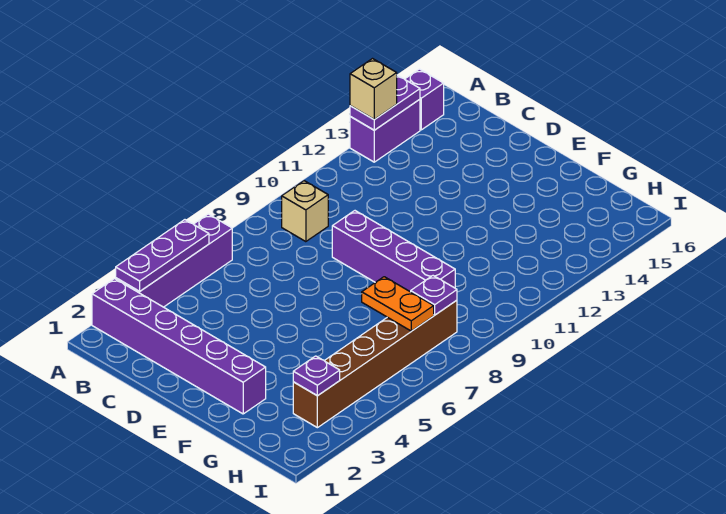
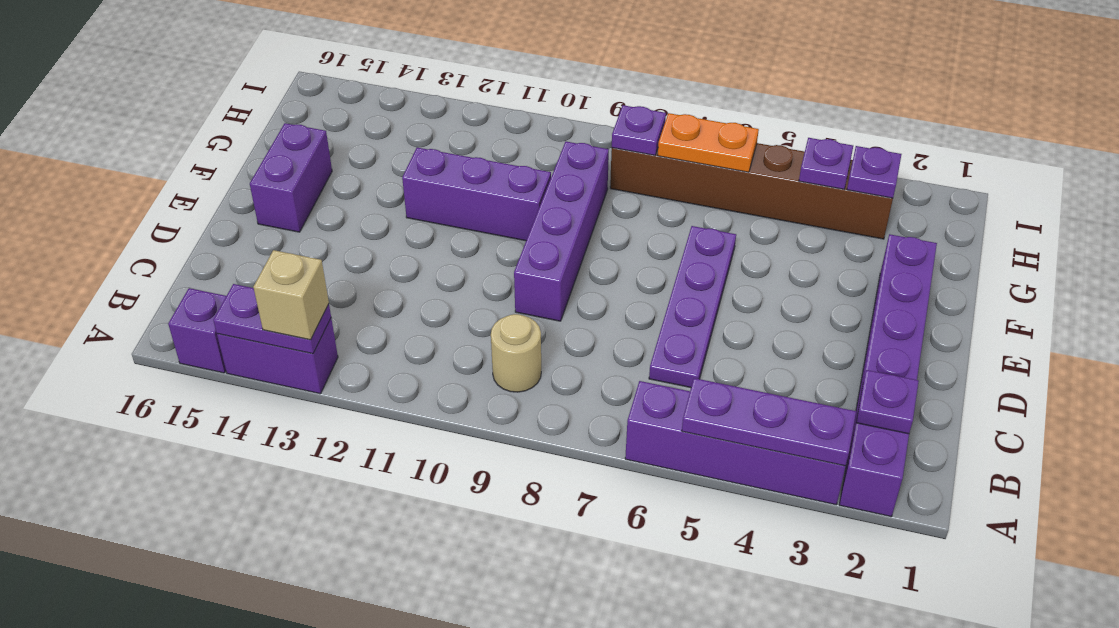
none -> purple 1x1 plate [856,370,919,434]
tan 1x1 brick [282,181,328,242] -> tan 1x1 round brick [491,314,541,392]
none -> purple 1x4 plate [649,226,736,388]
none -> purple 1x2 brick [250,123,332,232]
none -> purple 1x3 brick [402,147,551,241]
orange 1x2 plate [362,277,434,331] -> orange 1x2 plate turned to [658,113,759,172]
none -> purple 1x1 plate [799,138,853,189]

